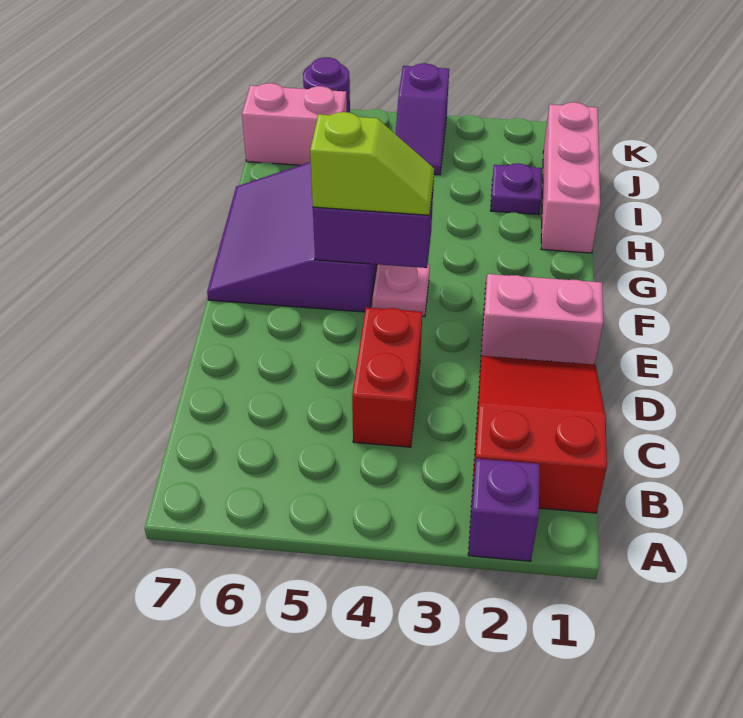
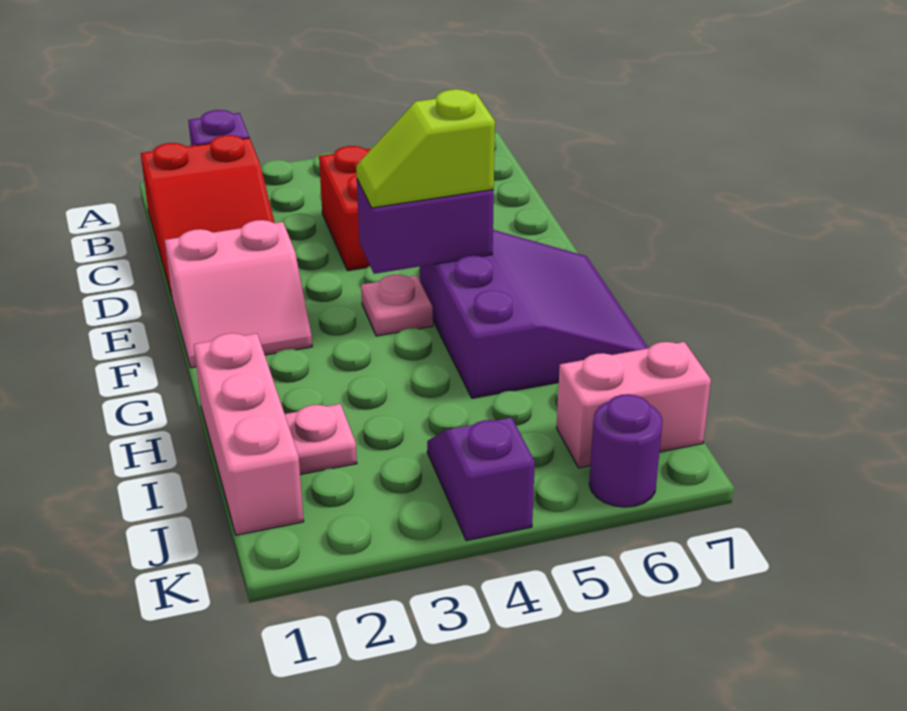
purple 1x1 plate [491,163,542,214] -> pink 1x1 plate [285,404,357,475]

